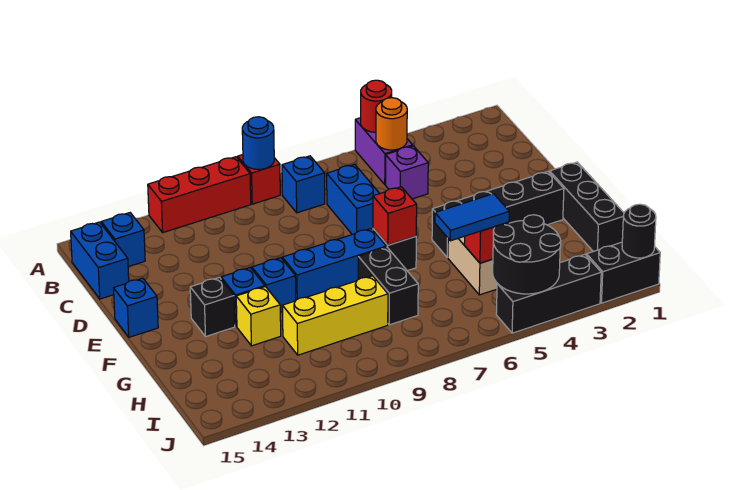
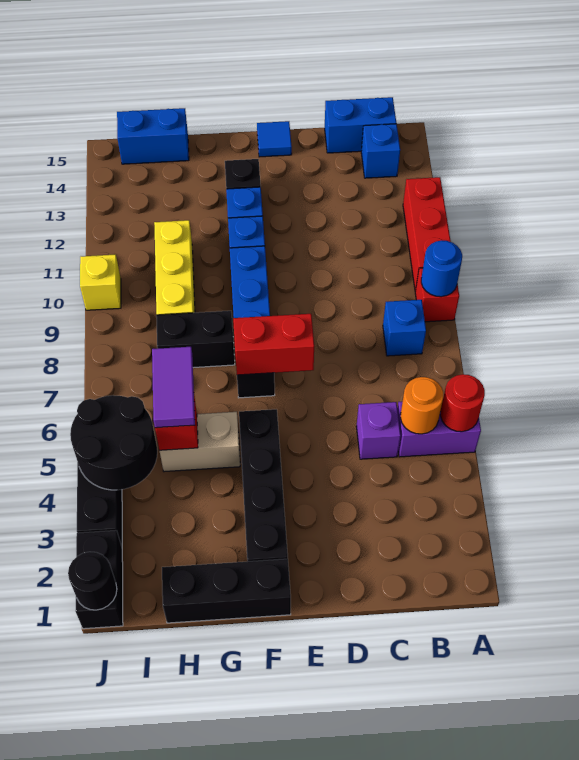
blue 1x2 brick [327,164,380,234] -> blue 1x2 brick moved to [117,108,189,164]
blue 1x1 brick [114,278,158,337] -> blue 1x1 tile [257,121,292,157]
red 1x1 brick [373,187,417,245] -> red 1x2 brick [233,314,314,375]
yellow 1x1 brick [236,287,281,346] -> yellow 1x1 brick moved to [80,254,121,310]
blue 1x2 tile [435,194,509,241] -> purple 1x2 tile [152,347,195,428]

